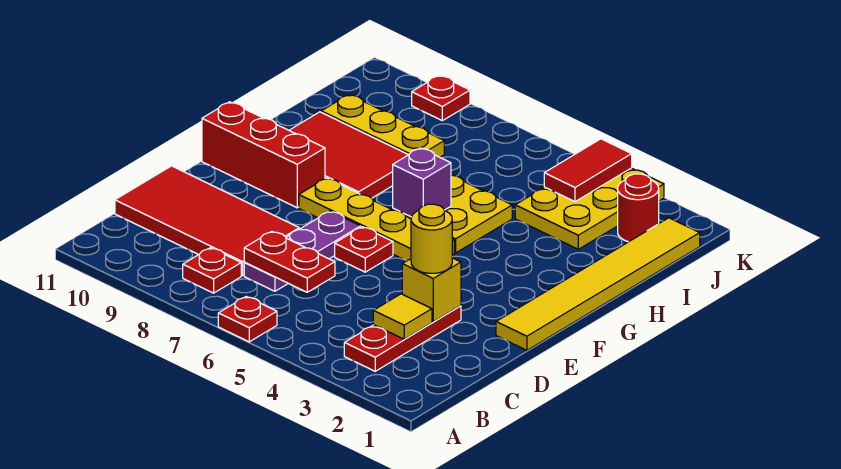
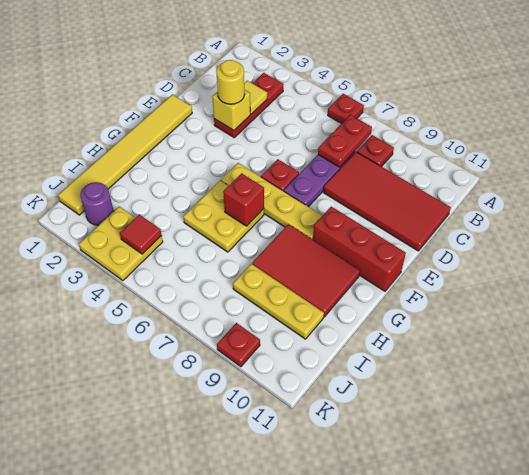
red 1x2 plate [244,231,335,292] -> red 1x2 plate turned to [318,115,372,167]
purple 1x1 brick [393,148,451,217] -> red 1x1 brick [223,173,264,226]
yellow 2x3 plate [515,168,664,249] -> yellow 2x2 plate [79,207,163,281]
red 1x1 round brick [618,174,659,242] -> purple 1x1 round brick [80,182,114,225]
red 1x2 tile [544,139,632,202] -> red 1x1 tile [120,215,162,254]

